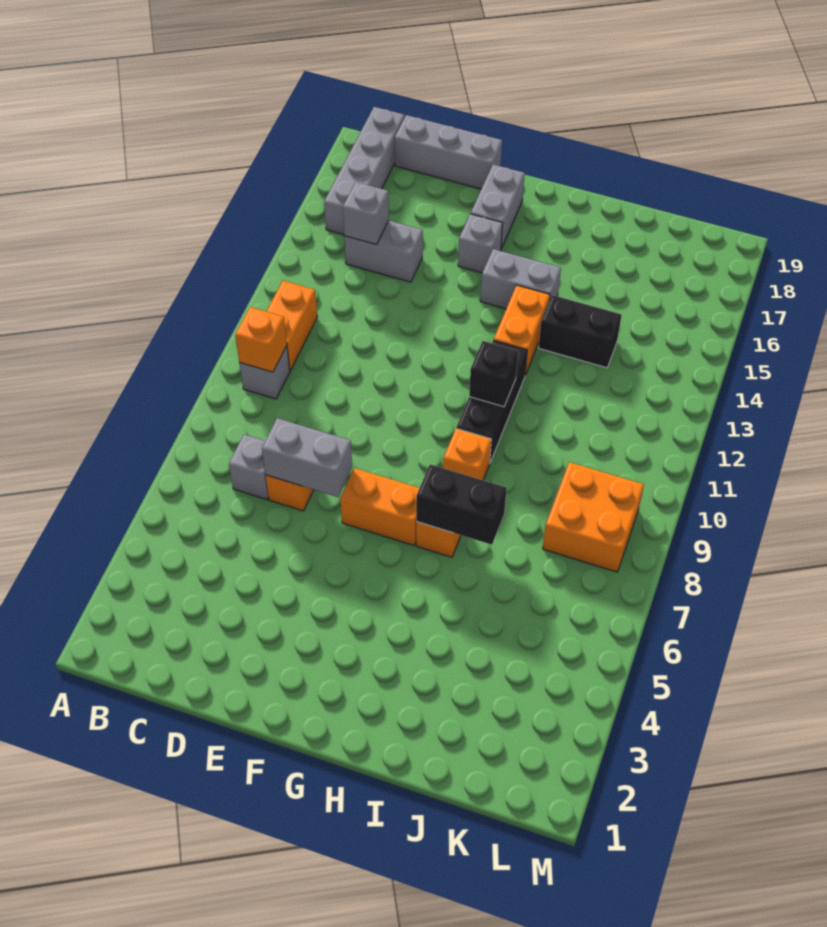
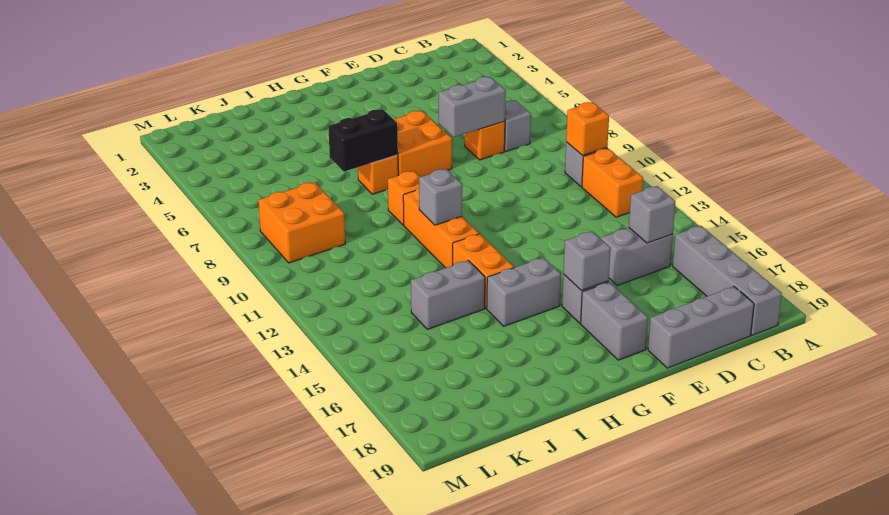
orange 1x2 brick [340,468,419,545] -> orange 2x2 brick [394,111,452,177]
none -> grey 1x1 brick [563,231,611,291]
black 1x3 brick [456,340,527,462] -> orange 1x3 brick [403,188,479,268]
black 1x1 brick [469,341,518,407] -> grey 1x1 brick [419,169,462,225]
black 1x2 brick [538,295,622,368] -> grey 1x2 brick [411,260,485,329]

